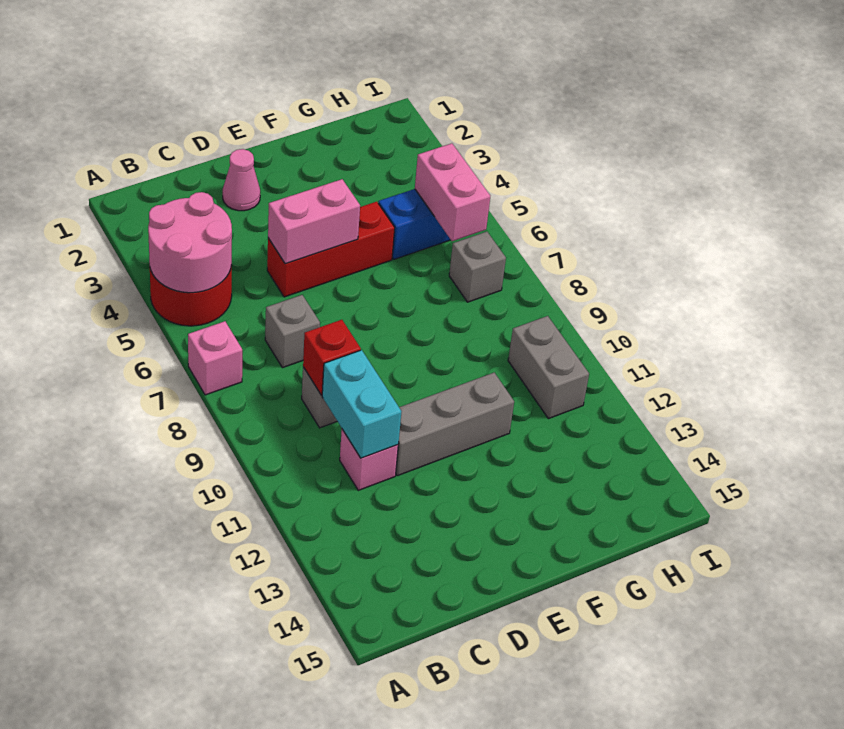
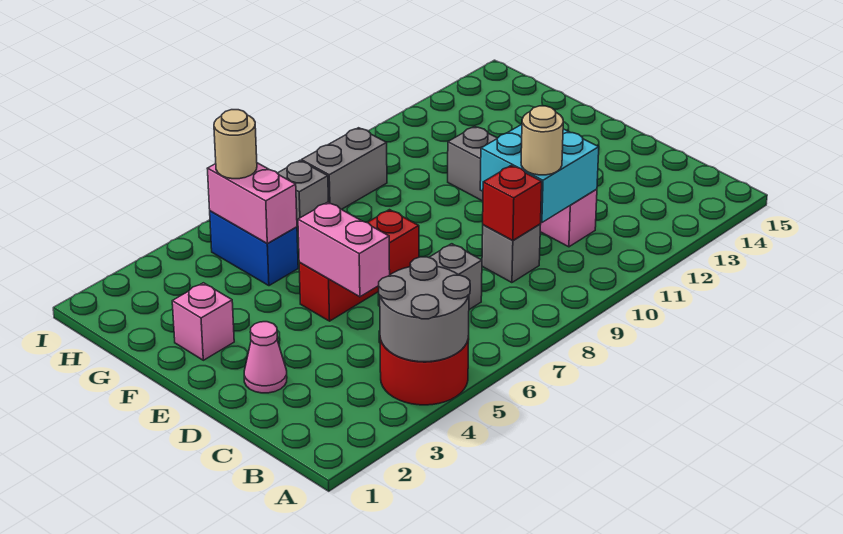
pink 2x2 round brick [148,192,232,293] -> grey 2x2 round brick [379,257,470,362]
pink 1x1 brick [188,321,242,395] -> pink 1x1 brick moved to [172,283,234,360]
cyan 1x2 brick [322,350,401,458] -> cyan 2x2 brick [480,124,599,223]
none -> tan 1x1 round brick [521,106,563,175]
red 1x3 brick [267,202,395,297] -> red 1x3 brick turned to [299,210,419,321]
pink 1x2 brick [415,143,490,241] -> pink 1x2 brick turned to [207,163,297,243]
none -> tan 1x1 round brick [214,110,257,179]
grey 1x2 brick [508,316,589,419] -> grey 1x2 brick moved to [301,128,387,209]

